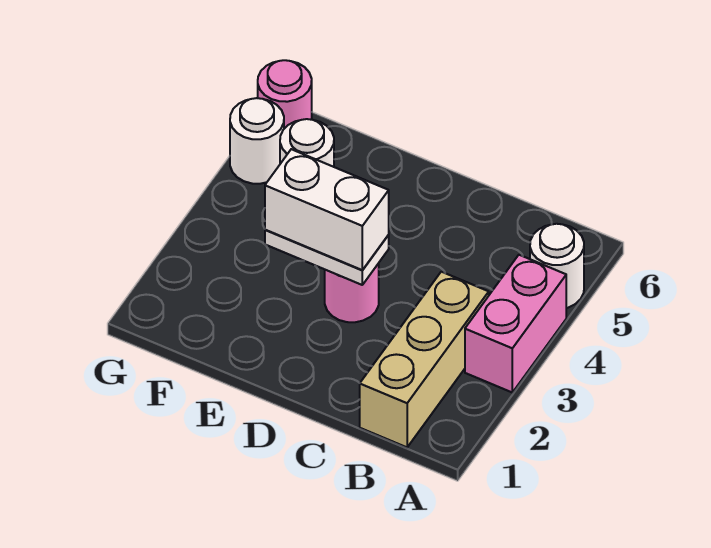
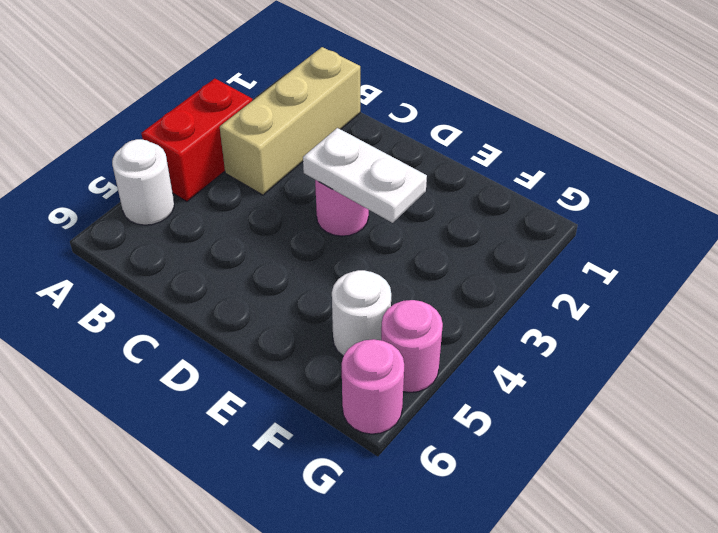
pink 1x2 brick [465,255,566,392] -> red 1x2 brick [141,79,252,202]
white 1x2 brick [265,149,389,270] -> none
white 1x1 round brick [230,98,284,184] -> pink 1x1 round brick [381,300,443,393]

